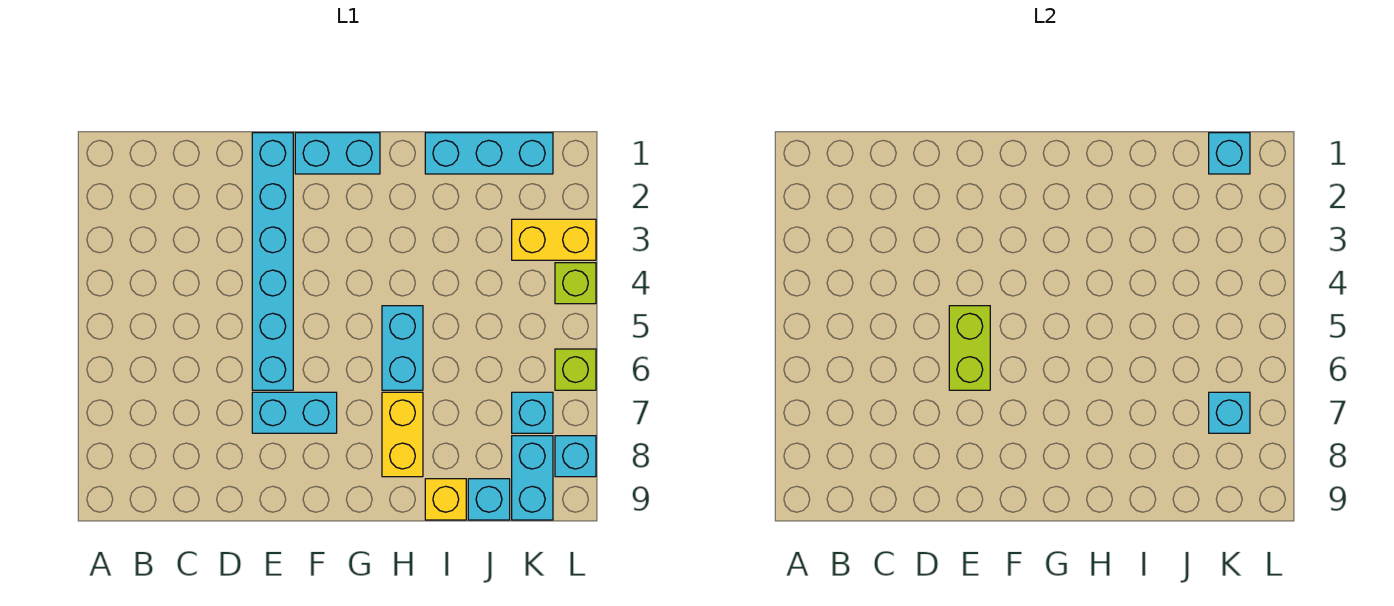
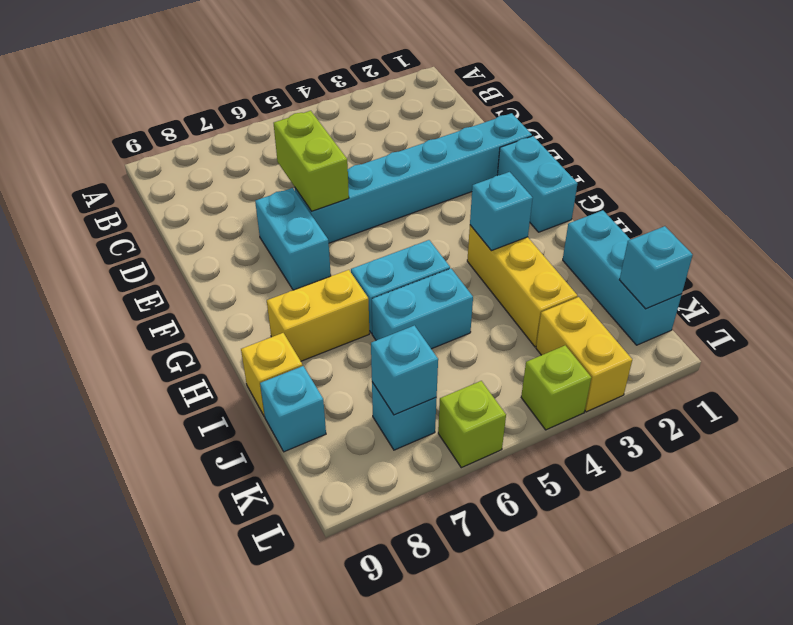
lime 1x2 brick [949,306,990,390] -> lime 1x2 brick turned to [274,111,349,211]
none -> yellow 1x3 brick [467,225,577,347]
cyan 1x2 brick [512,436,553,520] -> cyan 1x2 brick moved to [372,269,473,349]
cyan 1x1 brick [555,436,596,477] -> cyan 1x1 brick moved to [470,172,533,251]

